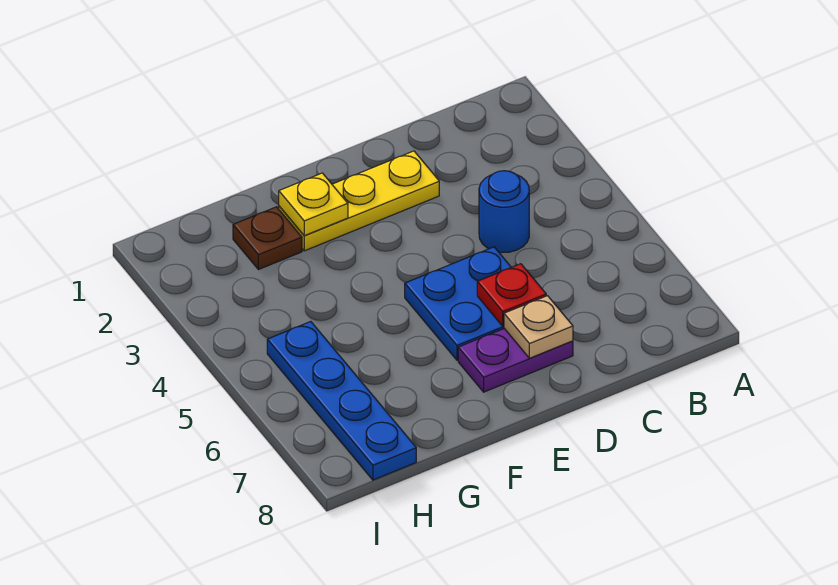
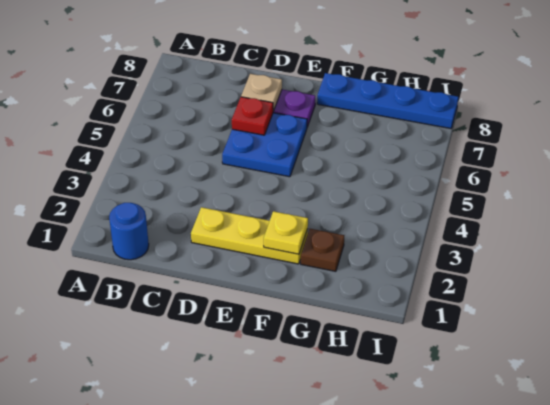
blue 1x1 round brick [479,171,529,252] -> blue 1x1 round brick moved to [109,203,149,260]
blue 1x4 plate [267,322,416,480] -> blue 1x4 plate turned to [317,73,458,129]

